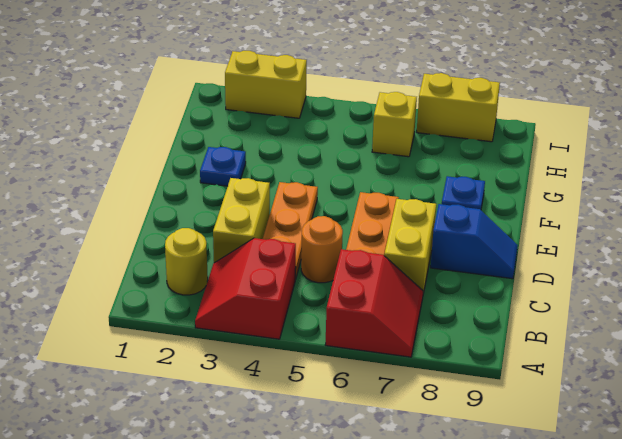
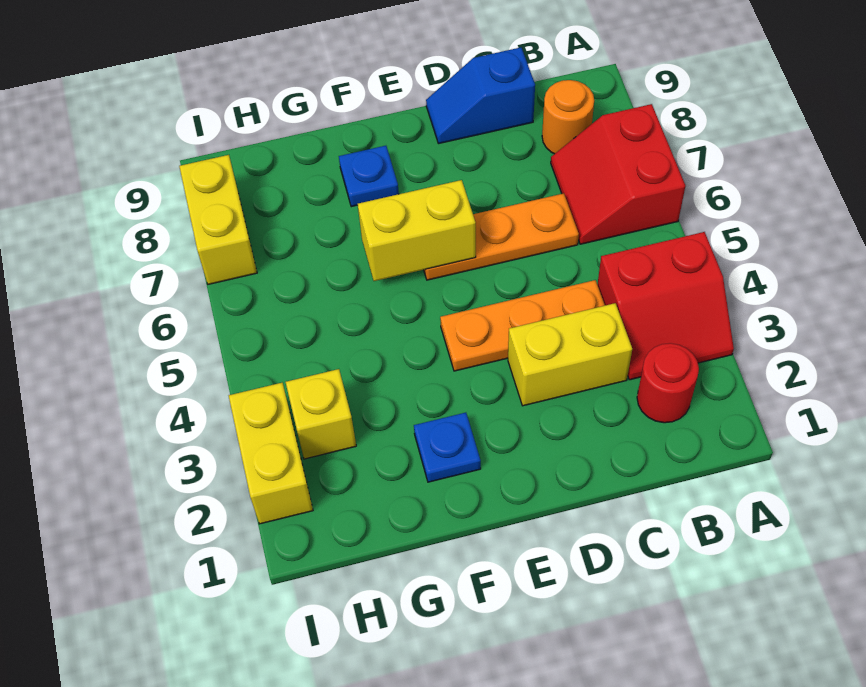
red 2x2 slope [325,249,423,357] -> red 2x2 slope turned to [551,104,685,244]
yellow 1x1 round brick [165,228,208,295] -> red 1x1 round brick [637,343,699,423]
orange 1x1 round brick [301,216,343,283] -> orange 1x1 round brick moved to [542,80,594,154]
yellow 1x2 brick [384,199,436,294] -> yellow 1x2 brick moved to [358,180,476,281]
blue 1x2 slope [431,204,518,279] -> blue 1x2 slope turned to [426,47,535,144]
yellow 1x1 brick [372,92,417,157] -> yellow 1x1 brick moved to [286,369,356,459]

